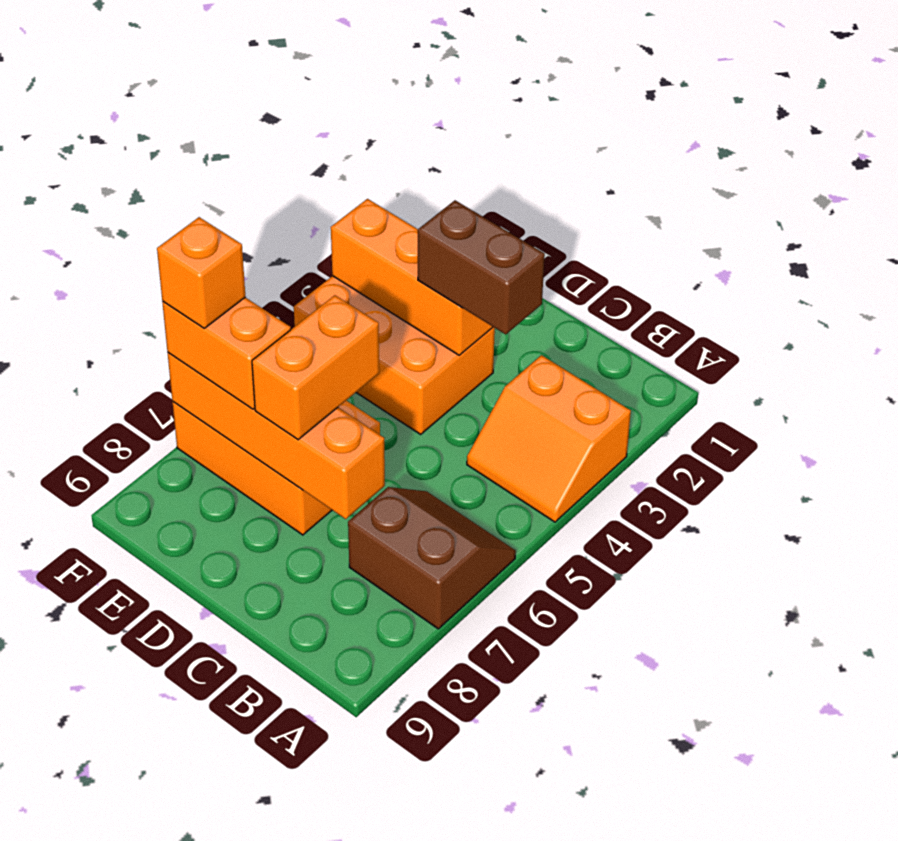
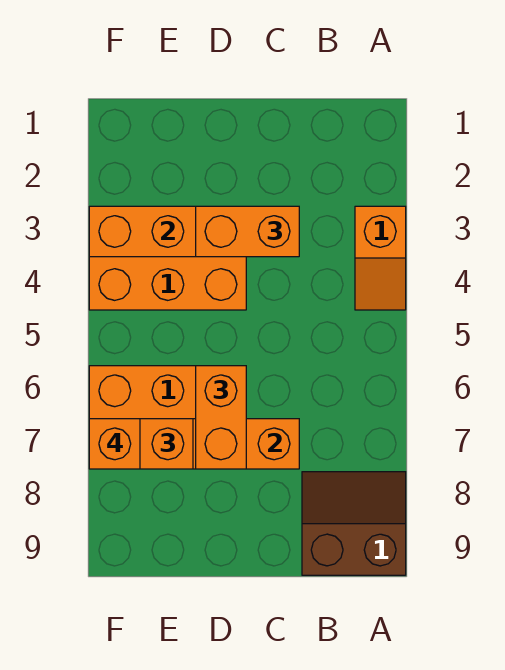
orange 2x2 slope [467,355,631,522] -> orange 1x2 slope [355,206,406,310]
brown 2x2 slope [348,487,516,629] -> brown 2x2 slope moved to [302,472,406,575]
brown 1x2 brick [418,200,545,334] -> orange 1x2 brick [196,206,299,257]

